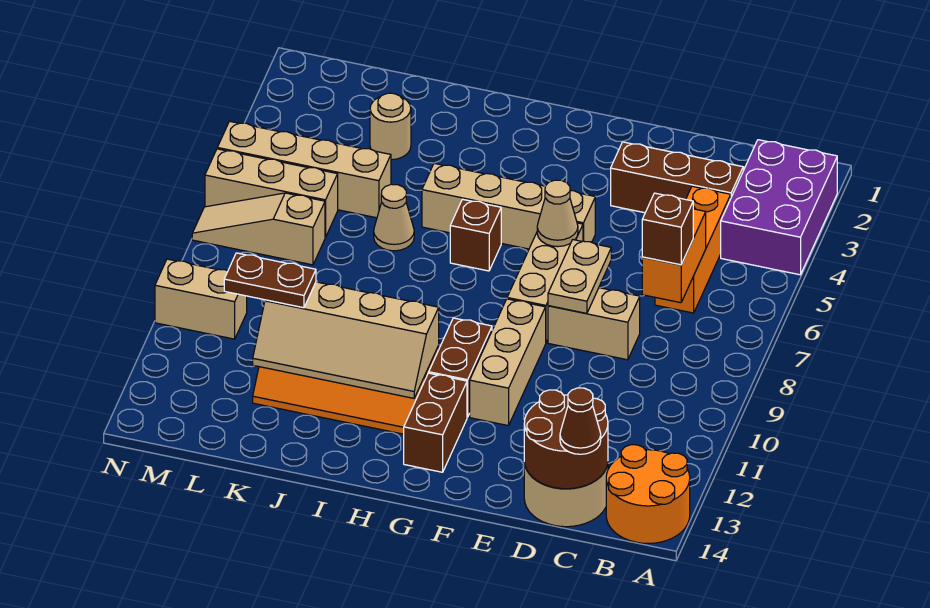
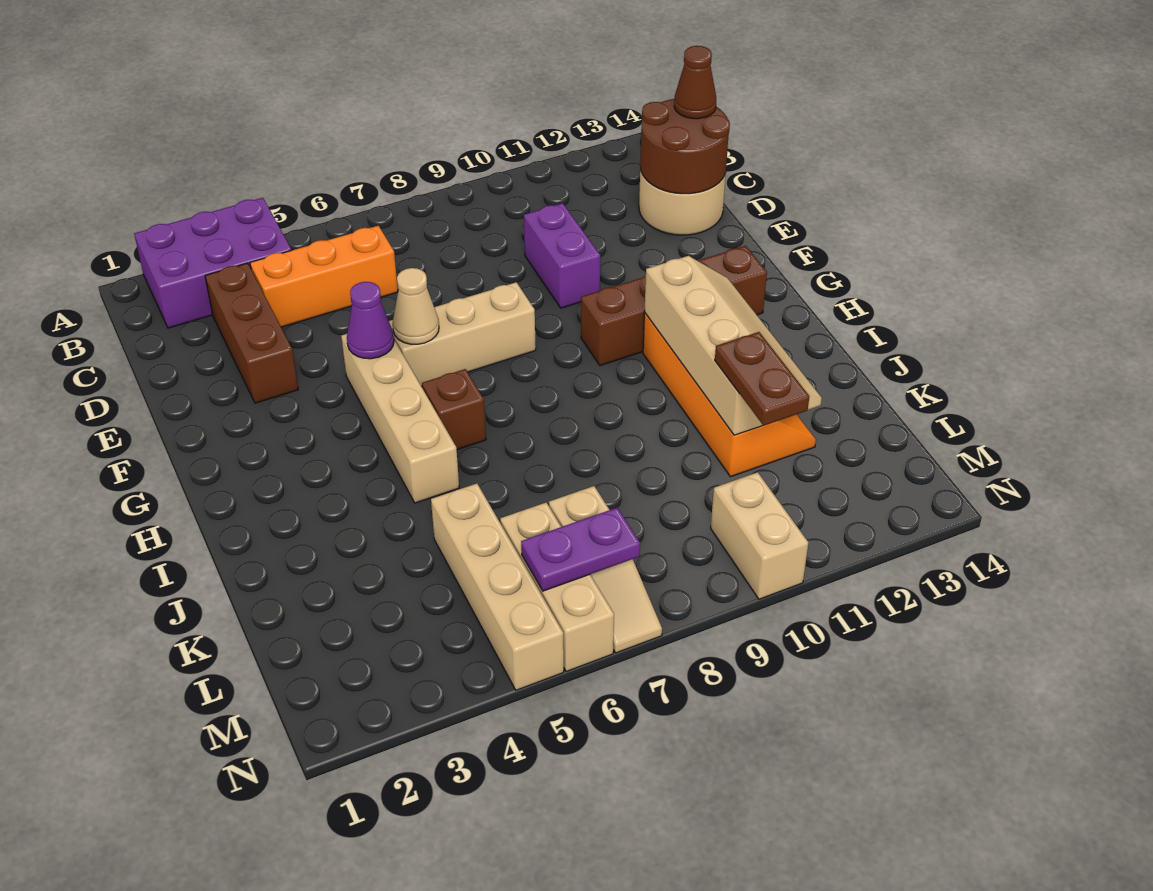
orange 2x2 round brick [606,445,690,543] -> none
orange 1x2 brick [642,209,706,303] -> none
brown 1x1 brick [642,193,693,265] -> none
tan 1x2 brick [548,288,640,360] -> none
none -> purple 1x2 brick [524,203,600,308]
tan 1x2 plate [548,240,611,314] -> none
none -> purple 1x1 cone [347,282,394,359]
tan 1x3 brick [470,299,546,426] -> none
tan 1x1 cone [374,184,414,251] -> none
tan 1x1 round brick [370,93,411,160] -> none
none -> purple 1x2 plate [521,508,640,591]

